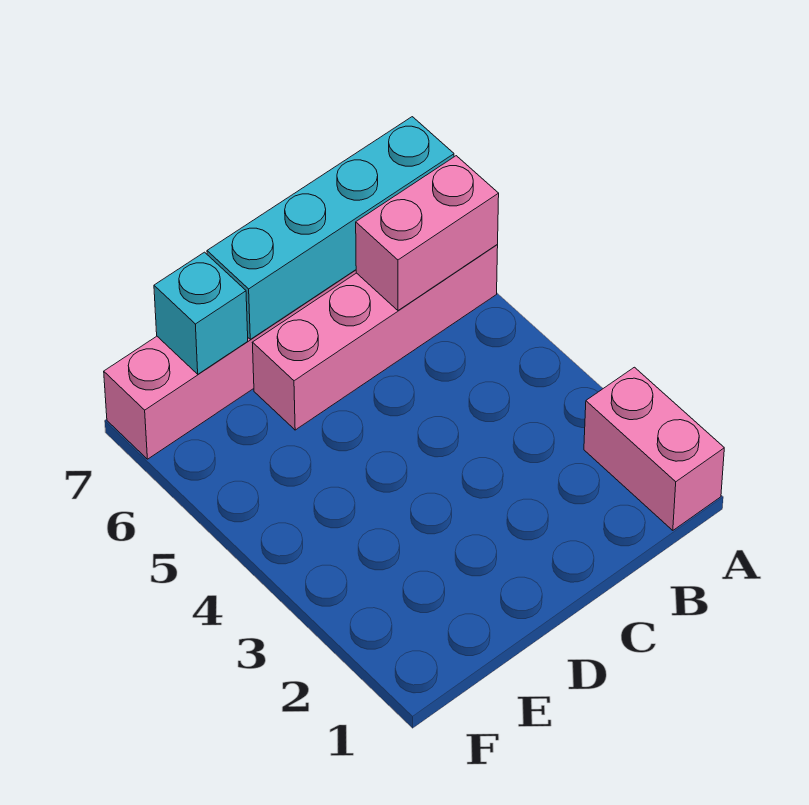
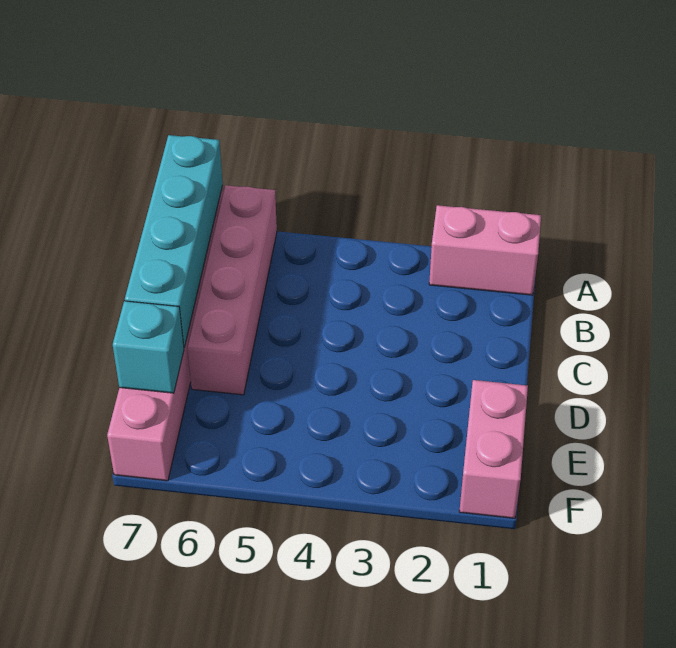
pink 1x2 brick [356,156,499,310] -> pink 1x2 brick moved to [459,380,528,518]

